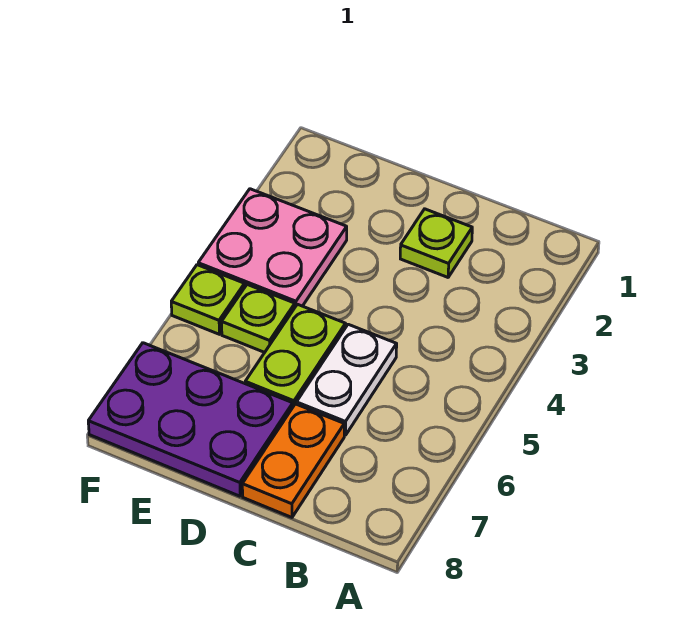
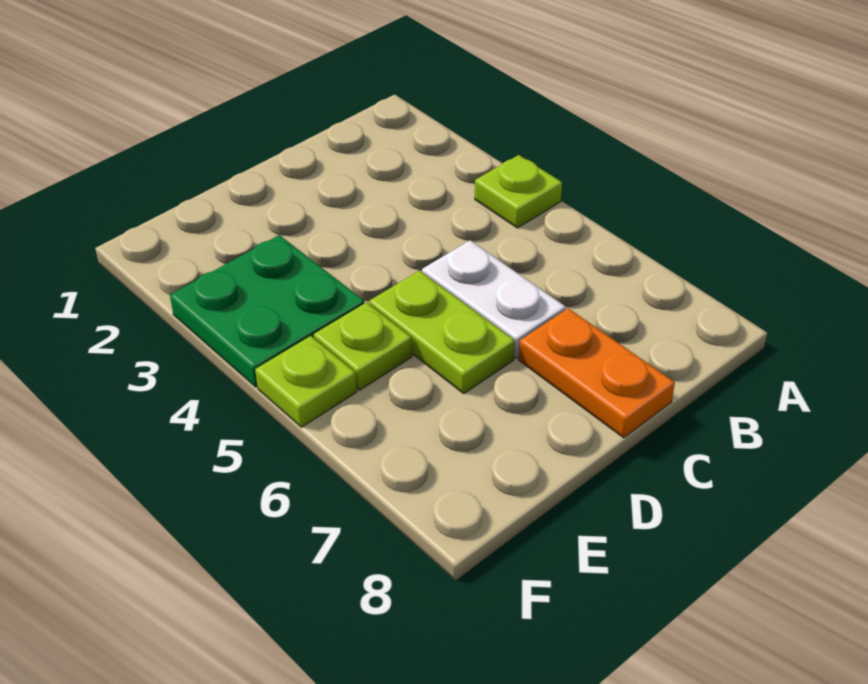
lime 1x1 plate [400,209,472,277] -> lime 1x1 plate moved to [475,155,562,228]
purple 2x3 plate [88,343,293,496] -> none
pink 2x2 plate [198,189,347,307] -> green 2x2 plate [170,235,364,387]

